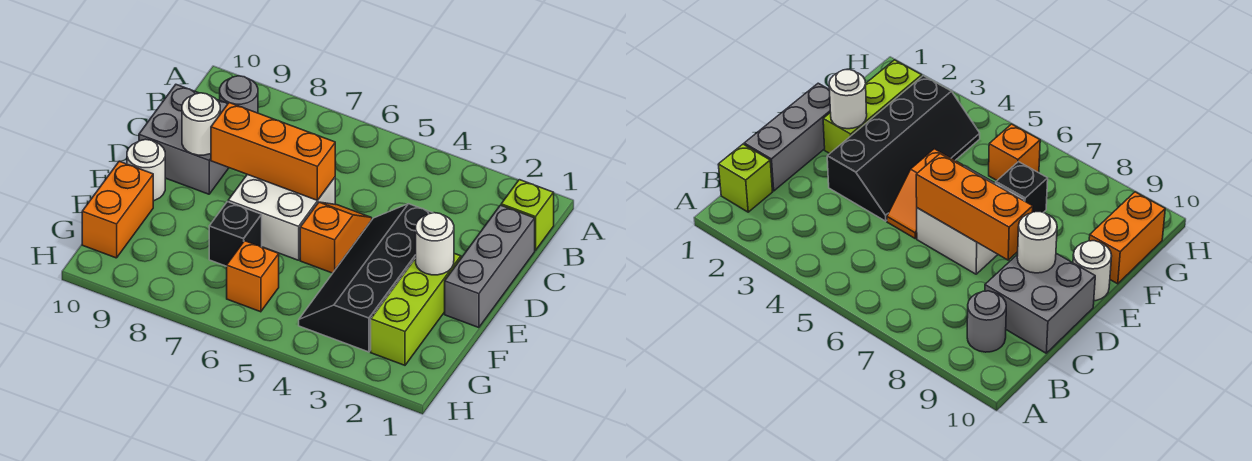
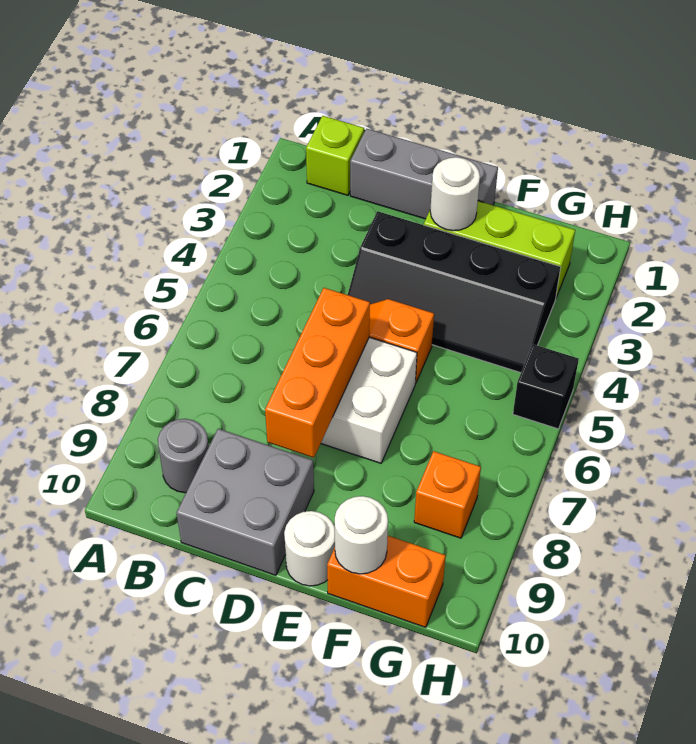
white 1x1 round brick [182,93,220,155] -> white 1x1 round brick moved to [335,496,388,574]
black 1x1 brick [209,202,262,266] -> black 1x1 brick moved to [513,344,579,429]
orange 1x1 brick [227,241,279,312] -> orange 1x1 brick moved to [414,451,481,538]

